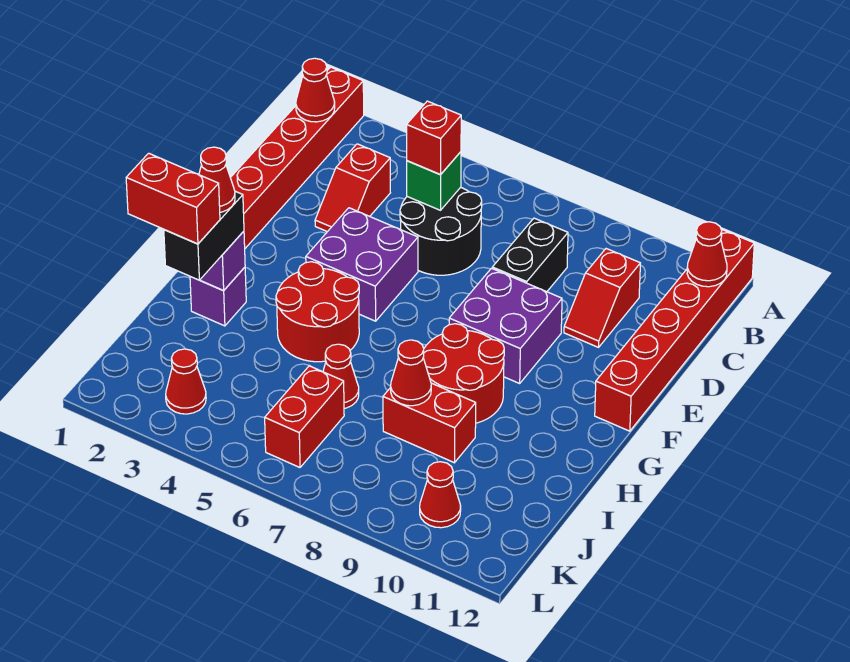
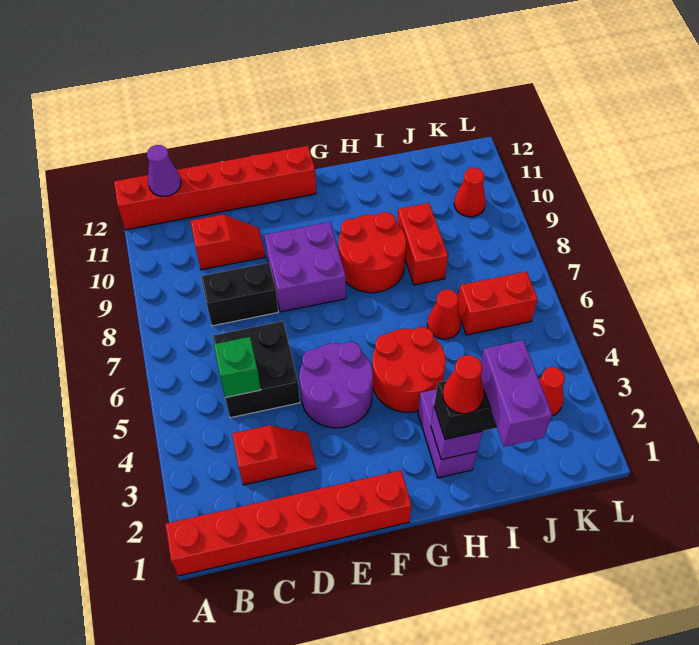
red 1x1 cone [296,58,335,122] -> none
red 1x1 cone [687,222,727,287] -> purple 1x1 cone [147,145,181,196]
black 2x2 round brick [400,187,482,275] -> black 2x2 brick [213,321,300,418]
red 1x1 brick [407,101,461,175] -> none
purple 2x2 brick [306,208,418,321] -> purple 2x2 round brick [299,342,373,428]
purple 1x1 brick [190,267,246,326] -> purple 1x2 brick [418,389,477,478]
red 1x2 brick [126,153,220,244] -> purple 1x2 brick [481,340,552,447]
red 1x1 cone [391,340,431,406] -> none

